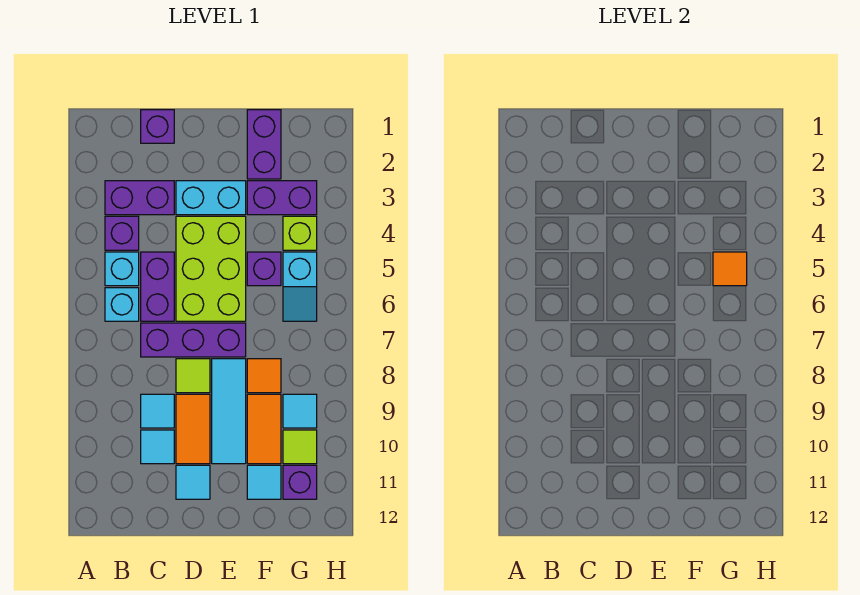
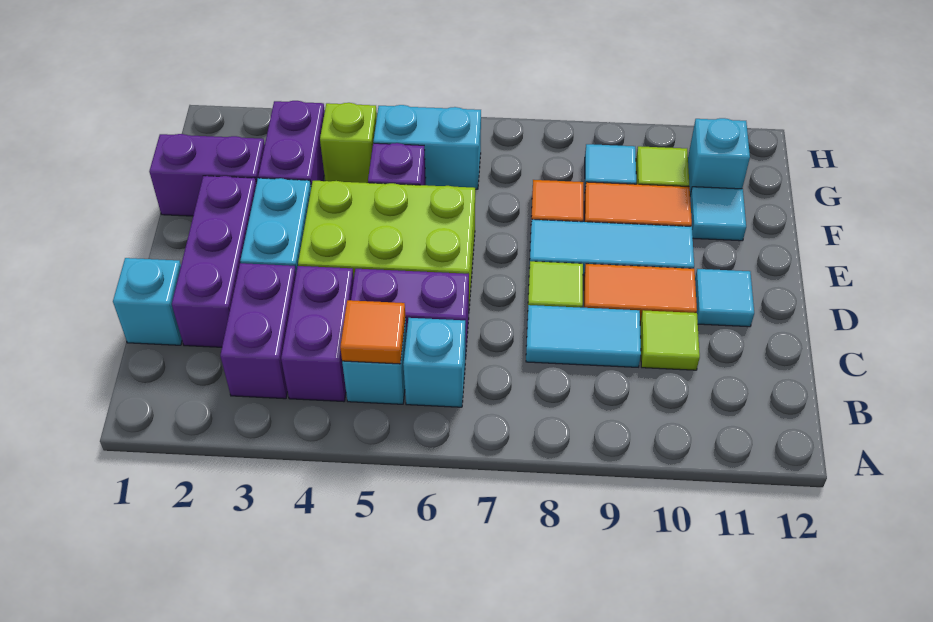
purple 1x1 brick [105,216,139,250] -> purple 1x2 brick [281,266,354,402]
purple 1x1 brick [141,110,174,143] -> cyan 1x1 brick [113,258,182,345]
purple 1x3 brick [141,323,246,357] -> purple 1x3 brick moved to [172,176,256,347]
cyan 1x1 tile [141,394,174,428] -> cyan 1x2 tile [526,305,641,367]
cyan 1x1 tile [141,430,174,464] -> lime 1x1 tile [640,310,700,370]
cyan 1x2 slope [283,252,317,321] -> cyan 1x2 brick [373,105,481,189]
orange 1x1 tile [713,252,747,286] -> orange 1x1 tile moved to [340,300,406,364]
purple 1x1 brick [283,465,317,499] -> cyan 1x1 brick [688,118,750,195]

